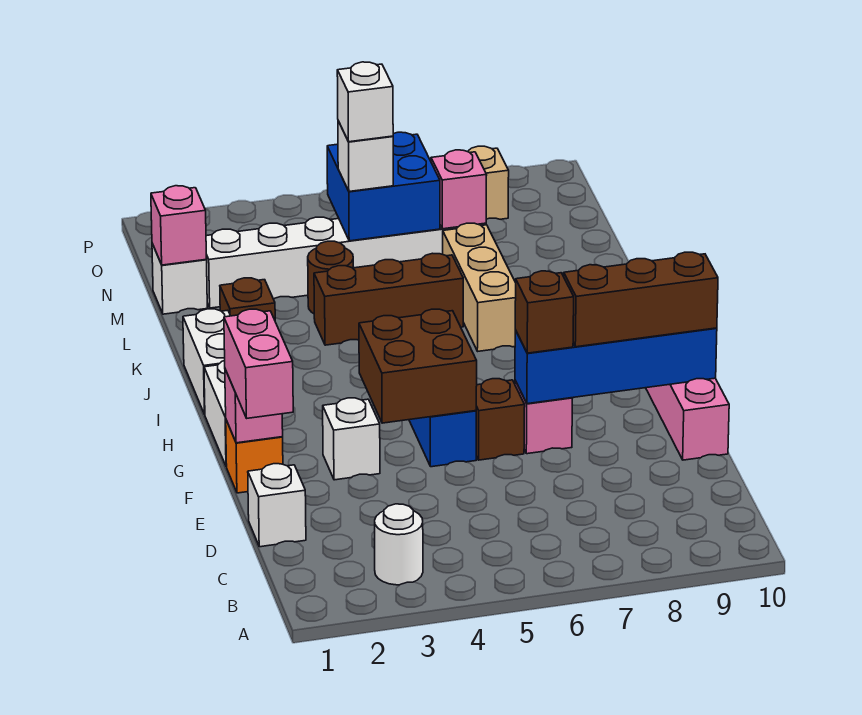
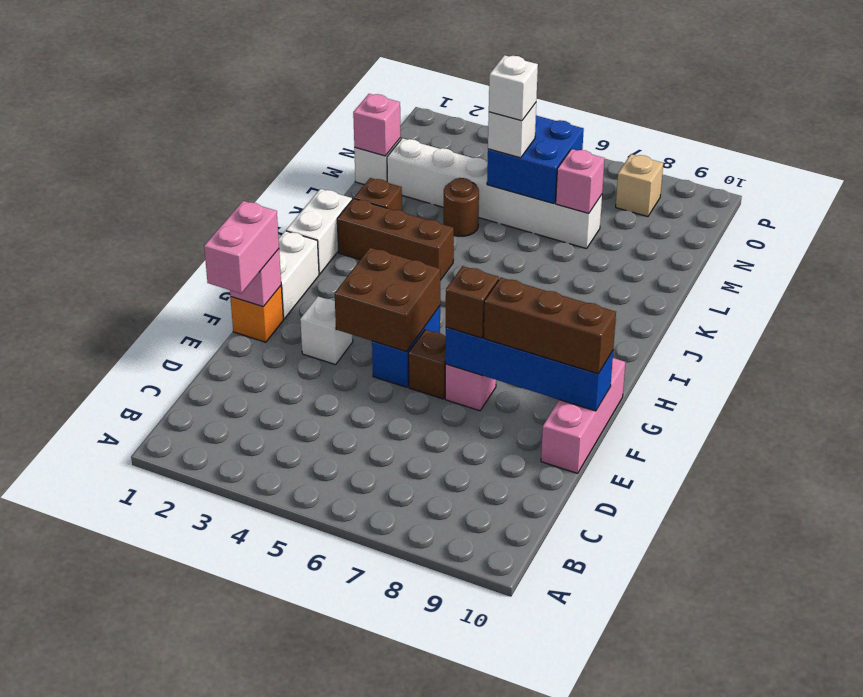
white 1x1 round brick [375,504,423,585] -> none
white 1x1 brick [248,464,306,547] -> none
tan 1x3 brick [443,223,516,351] -> none
brown 1x3 brick [314,253,463,345] -> brown 1x3 brick moved to [337,198,454,280]

